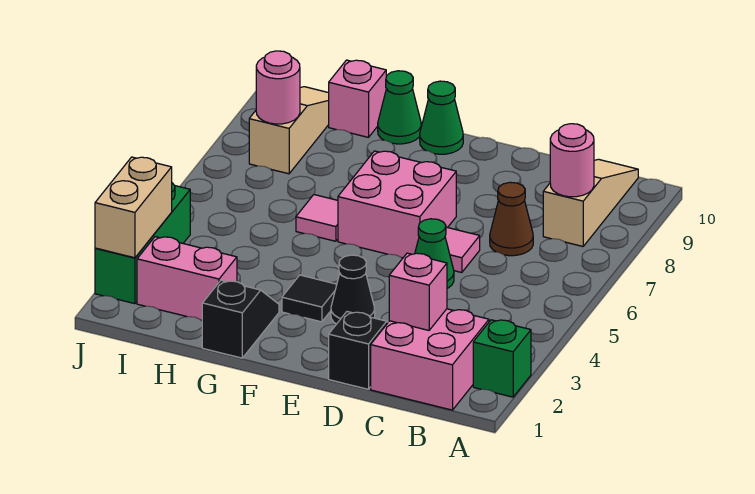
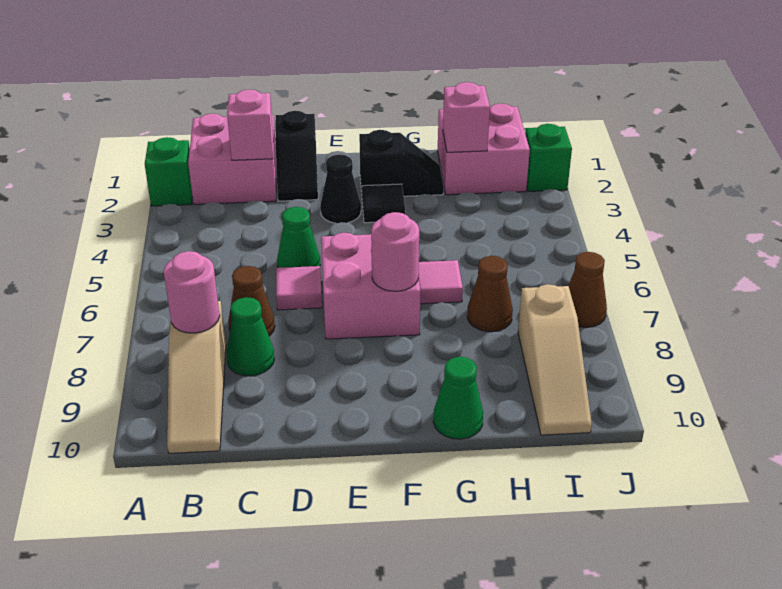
green 1x1 cone [420,81,463,154] -> green 1x1 cone moved to [227,297,274,376]
black 1x2 slope [202,280,279,358] -> black 1x2 slope turned to [359,130,444,196]
pink 1x2 brick [137,237,237,320] -> pink 2x2 brick [438,104,530,195]
none -> brown 1x1 cone [467,256,513,332]
pink 1x1 brick [329,60,386,137] -> pink 1x1 brick moved to [443,82,490,152]
pink 1x1 round brick [256,51,300,124] -> pink 1x1 round brick moved to [371,212,419,291]
green 1x3 brick [95,183,190,304] -> green 1x1 brick [525,124,572,191]
tan 1x2 brick [95,157,172,258] -> none
none -> brown 1x1 cone [568,252,607,327]

